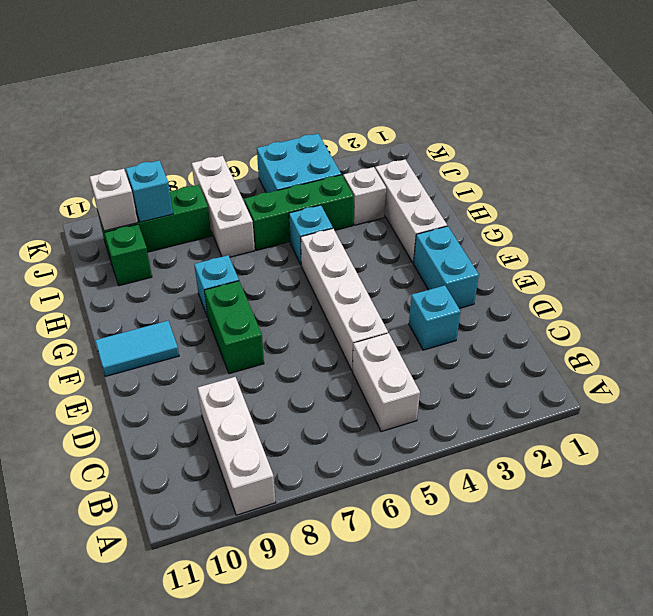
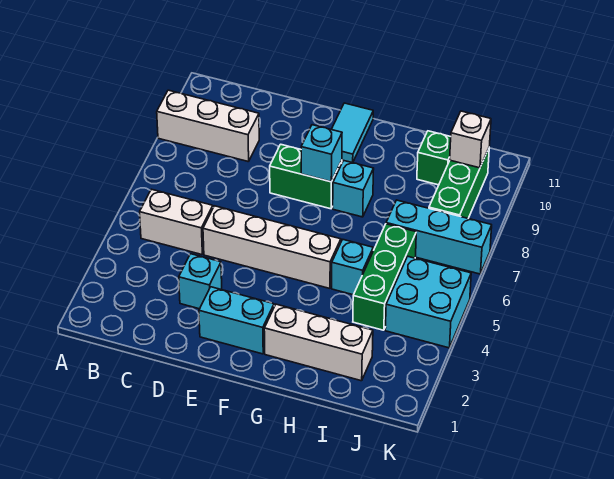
white 1x1 brick [343,167,386,225] -> none
white 1x3 brick [192,156,255,257] -> cyan 1x3 brick [386,200,492,274]
cyan 1x1 brick [126,160,173,222] -> cyan 1x1 brick moved to [301,125,342,182]

